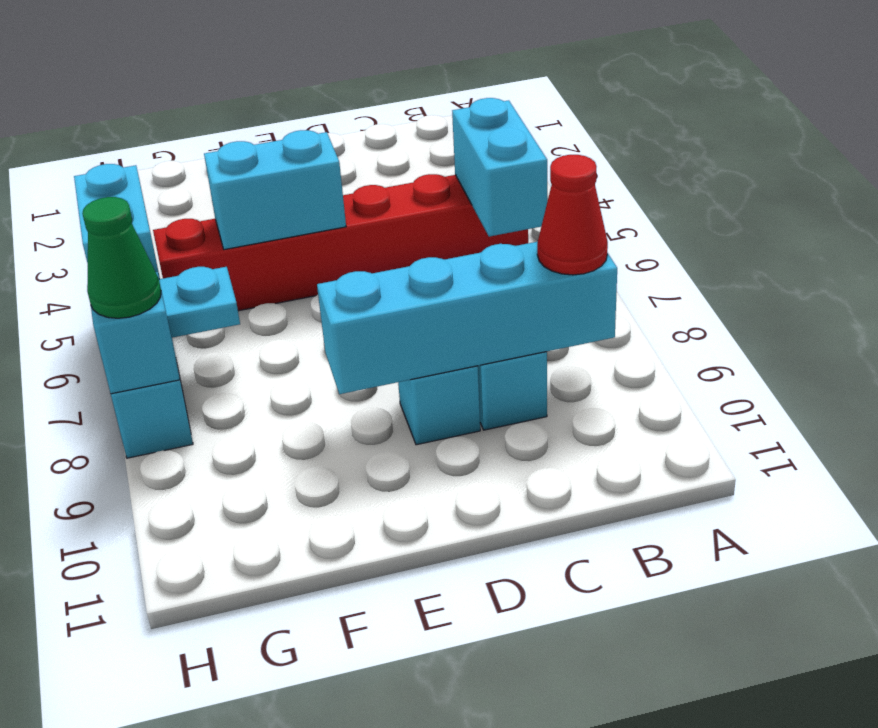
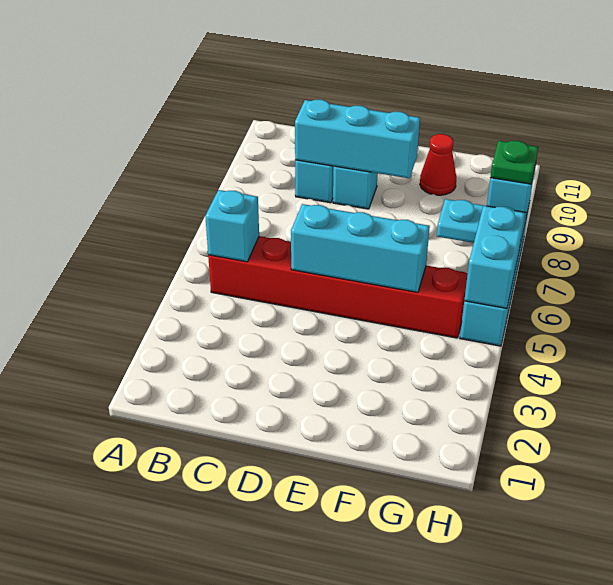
cyan 1x2 brick [452,98,547,237] -> cyan 1x1 brick [205,190,259,262]
cyan 1x4 brick [317,242,617,394] -> cyan 1x3 brick [295,100,420,178]
red 1x1 cone [537,155,608,275] -> red 1x1 cone moved to [420,134,456,195]
cyan 1x2 brick [204,130,346,250] -> cyan 1x3 brick [291,204,430,292]
green 1x1 cone [82,197,161,318] -> green 1x1 plate [490,141,538,184]

